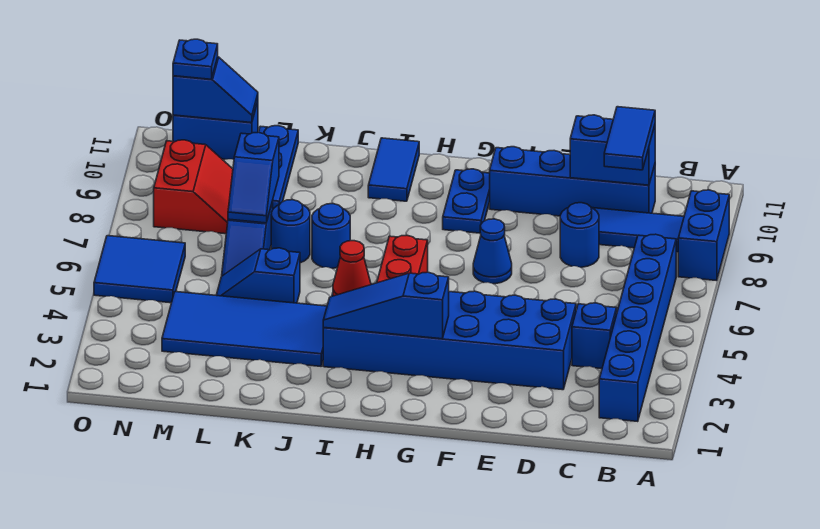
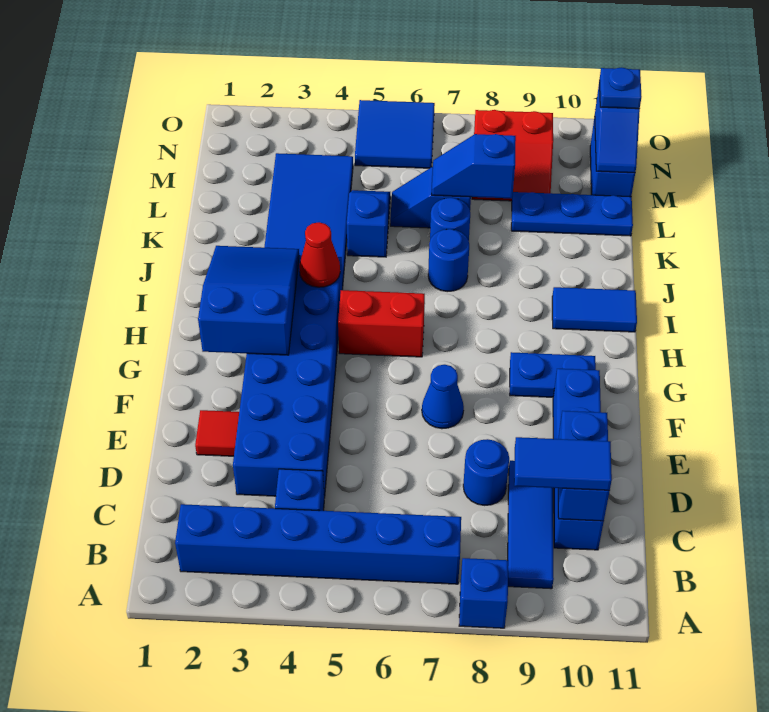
blue 1x2 brick [678,190,729,281] -> blue 1x1 brick [459,558,508,628]
none -> red 1x1 tile [195,410,239,456]
blue 1x3 slope [323,272,449,339] -> blue 2x3 slope [198,246,299,355]

